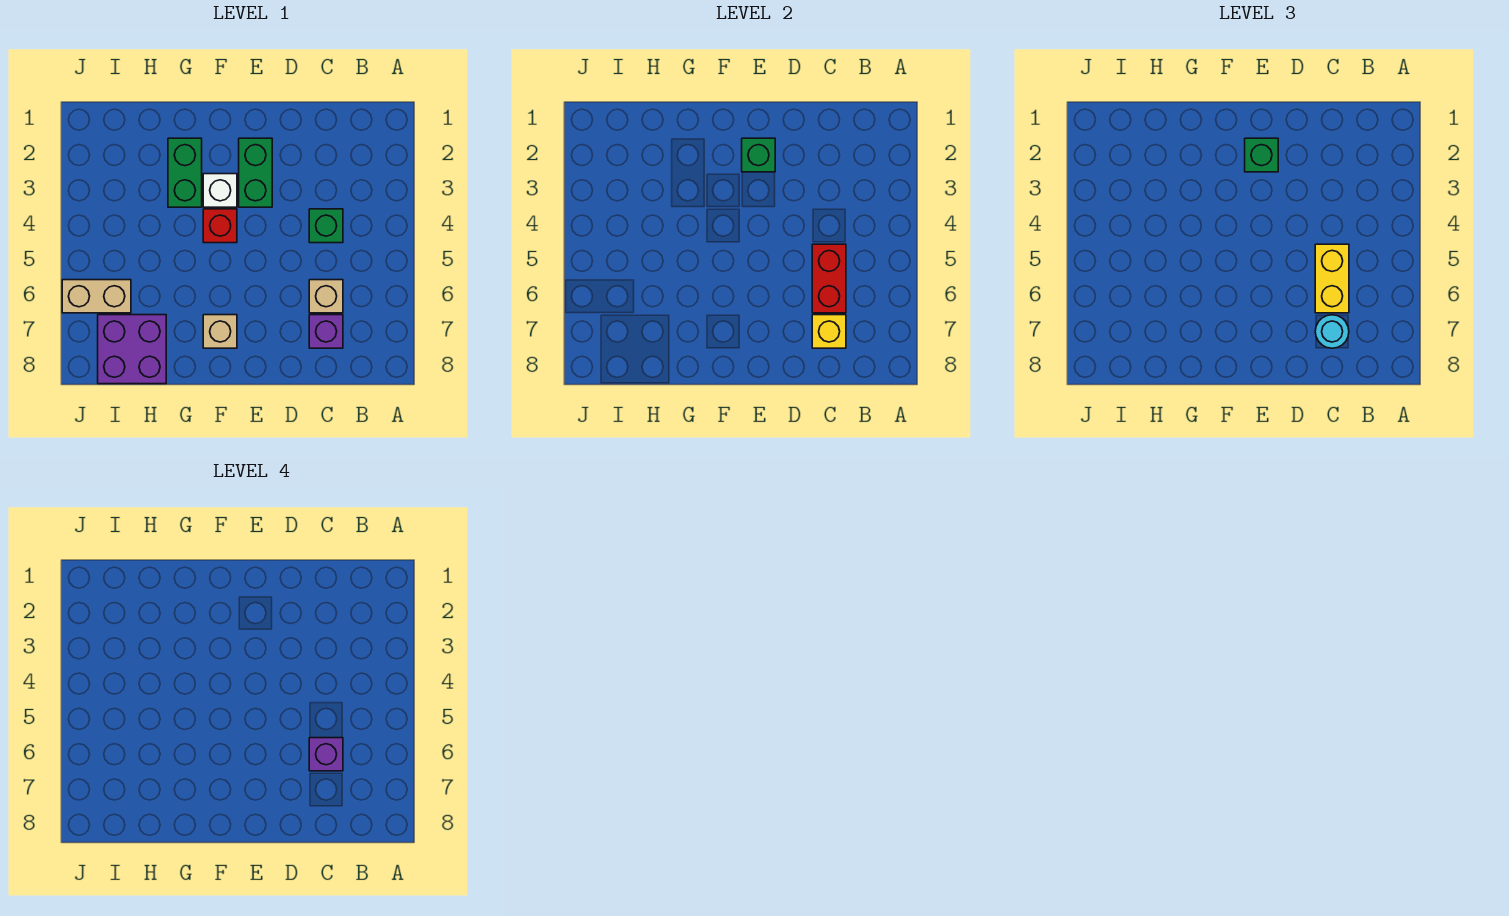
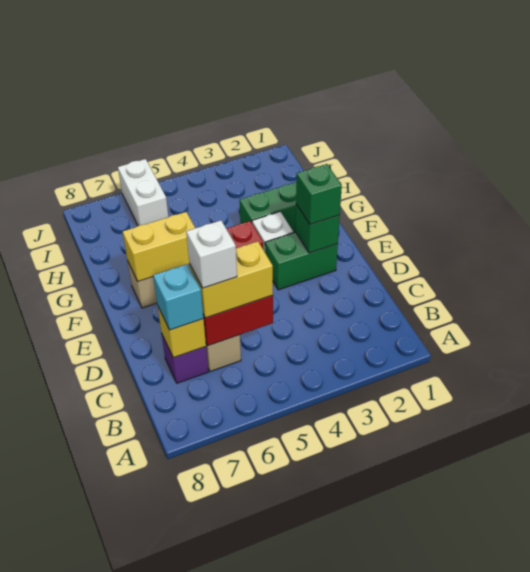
green 1x1 brick [309,209,343,243] -> none
purple 1x1 brick [309,738,343,771] -> white 1x1 brick [186,220,237,288]
cyan 1x1 round brick [1315,315,1349,348] -> cyan 1x1 brick [153,264,203,330]
none -> yellow 1x2 brick [123,212,195,281]
purple 2x2 brick [98,315,166,384] -> none
tan 1x2 brick [62,280,131,313] -> white 1x2 brick [118,159,168,226]

